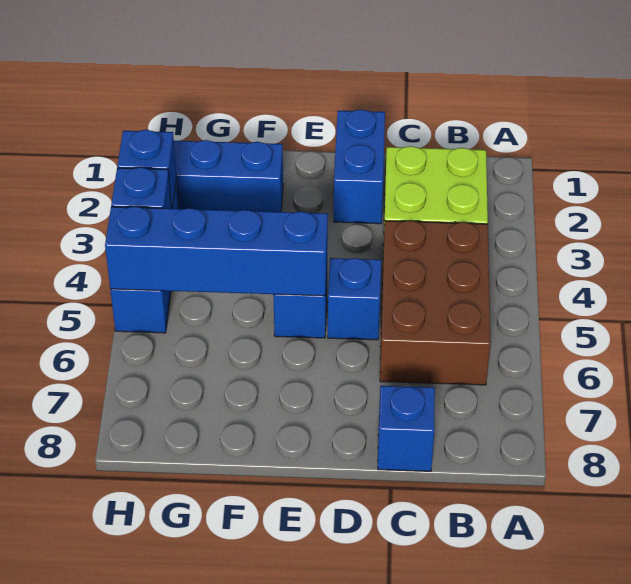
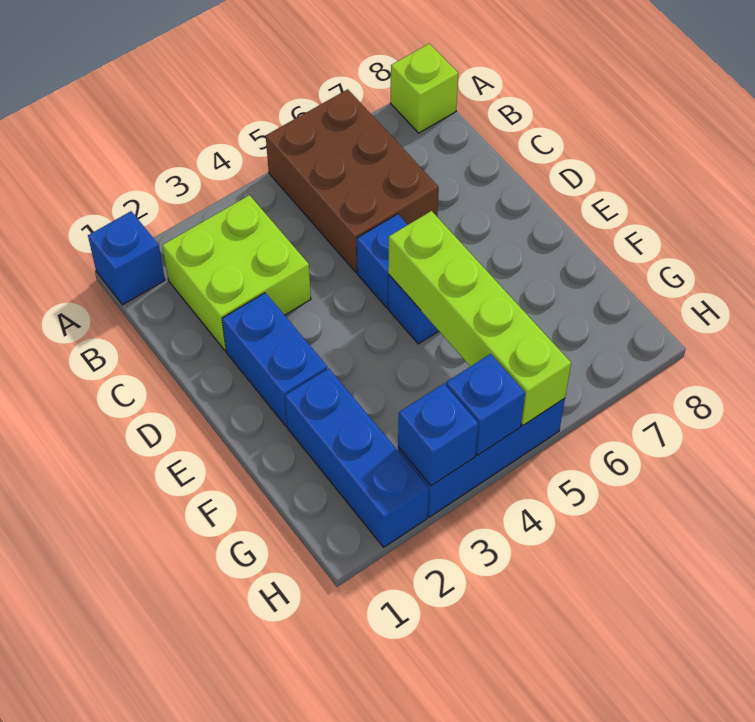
none -> lime 1x1 brick [391,43,458,133]
brown 2x3 brick [380,221,490,385] -> brown 2x3 brick turned to [266,89,439,272]
blue 1x1 brick [378,386,435,471] -> blue 1x1 brick moved to [88,211,165,305]
blue 1x2 brick [334,110,385,224] -> blue 1x2 brick turned to [222,293,327,426]
blue 1x4 brick [105,206,328,296] -> lime 1x4 brick [388,211,571,425]

